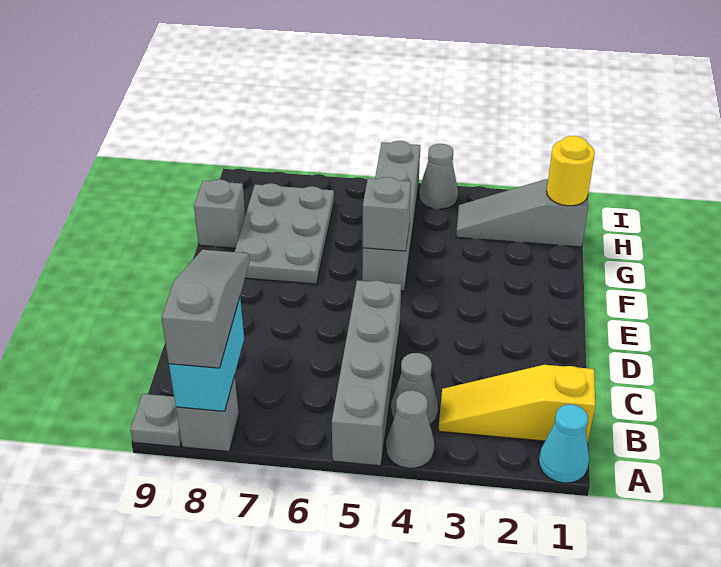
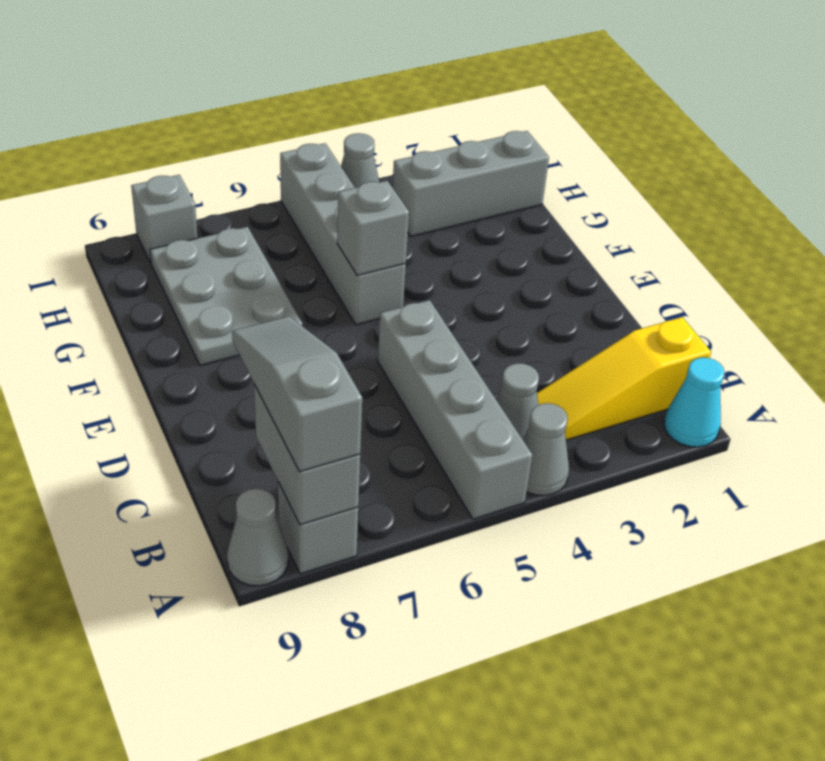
cyan 1x2 brick [169,298,244,411] -> grey 1x2 brick [254,384,360,525]
grey 1x1 plate [130,394,181,447] -> grey 1x1 cone [227,489,288,586]
grey 1x1 brick [194,179,245,248] -> grey 1x1 brick moved to [131,175,197,263]
grey 1x3 slope [456,179,588,247] -> grey 1x3 brick [393,131,549,236]
yellow 1x1 round brick [546,136,595,206] -> none

